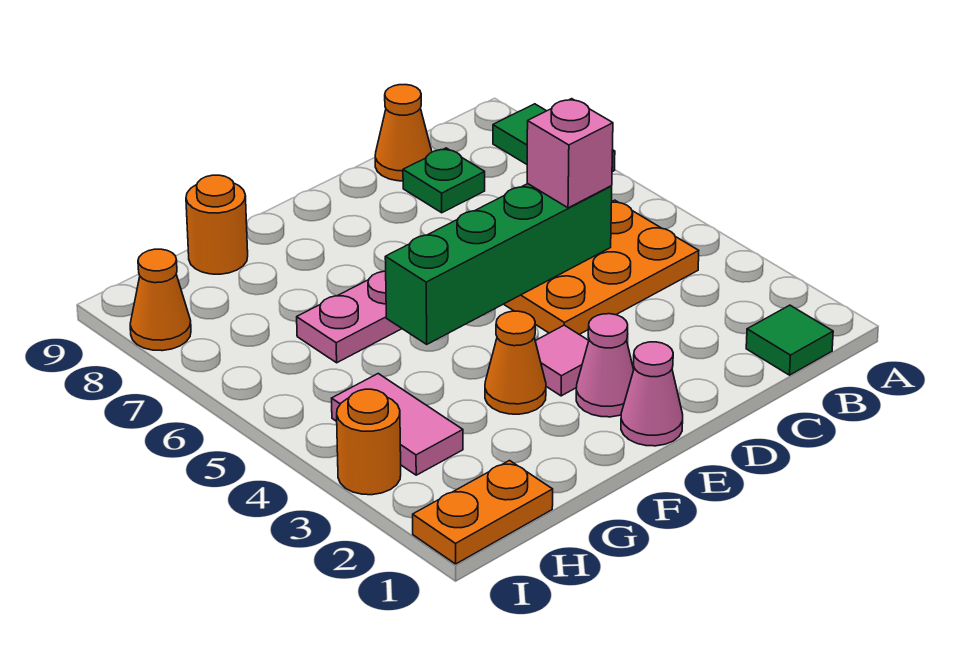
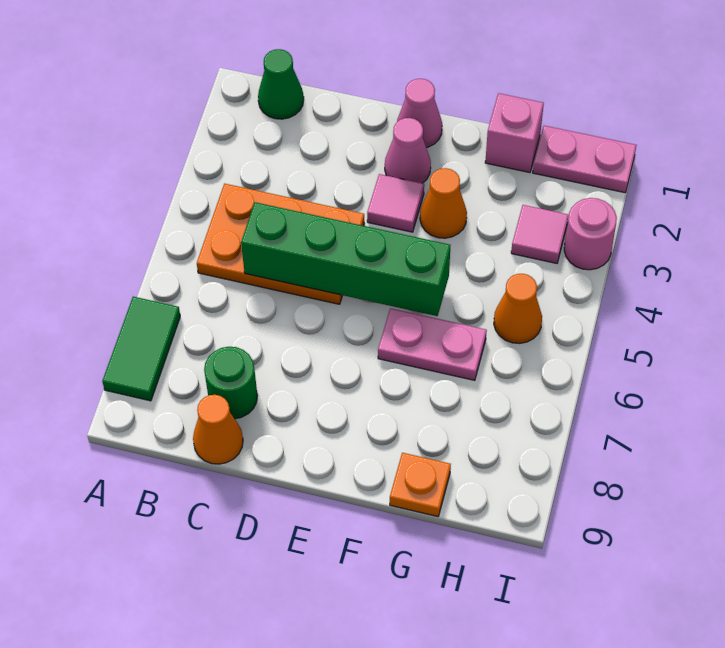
green 1x1 tile [746,305,833,375] -> green 1x1 cone [258,49,304,119]
pink 1x1 brick [527,99,613,208] -> pink 1x1 brick moved to [485,93,544,173]
green 1x1 plate [403,148,485,213] -> green 1x1 round brick [204,347,257,419]
orange 1x1 round brick [186,175,248,274] -> orange 1x1 plate [390,453,451,517]
orange 1x2 plate [413,461,553,564] -> pink 1x2 plate [533,126,636,193]
pink 1x2 tile [332,374,463,475] -> pink 1x1 tile [511,205,569,263]
orange 1x1 round brick [337,389,401,495] -> pink 1x1 round brick [564,198,617,270]
orange 1x1 cone [130,249,191,351] -> orange 1x1 cone moved to [494,274,542,343]

